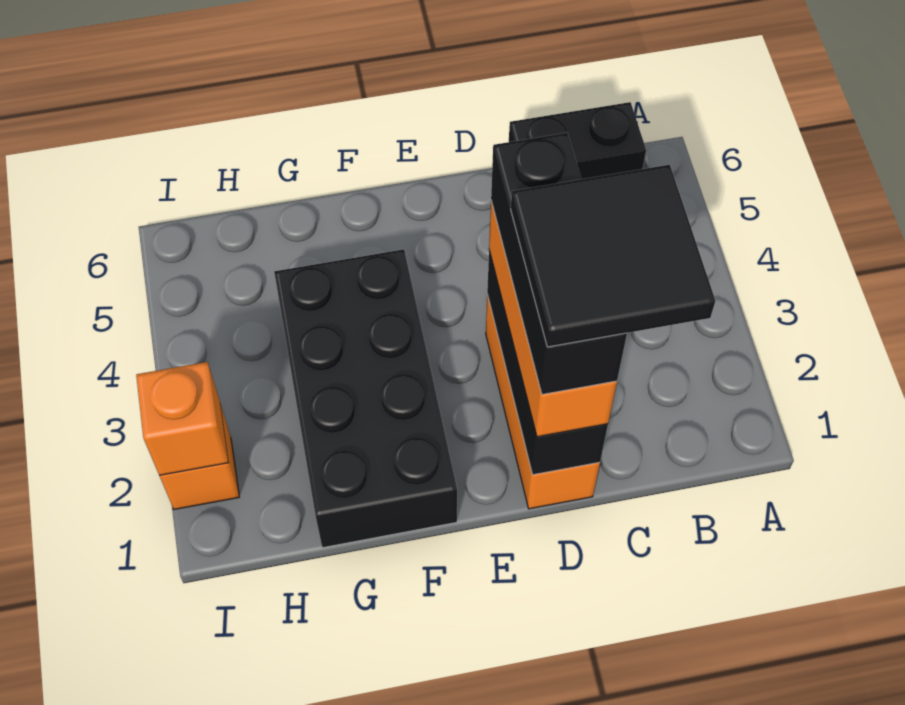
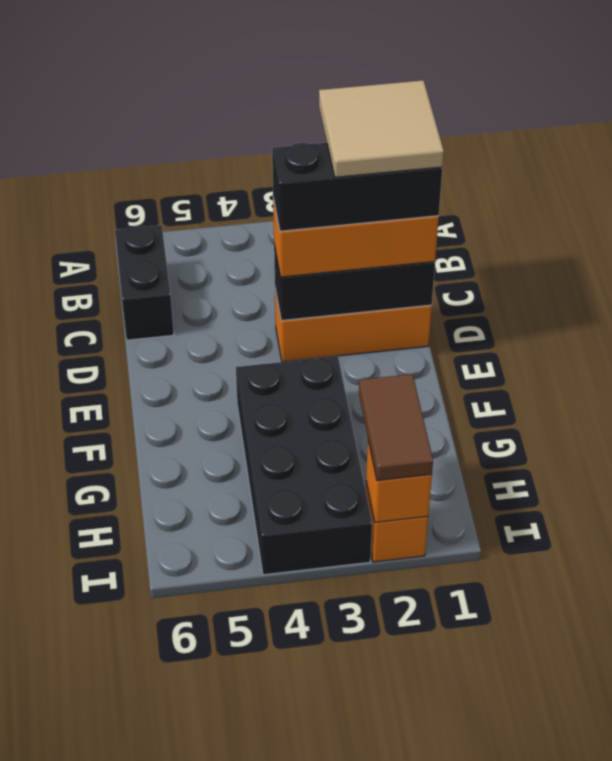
black 2x2 tile [511,165,715,347] -> tan 2x2 tile [319,80,444,177]
black 2x4 brick [274,249,457,548] -> black 2x4 brick turned to [236,356,372,575]
none -> brown 1x2 tile [359,374,433,481]

